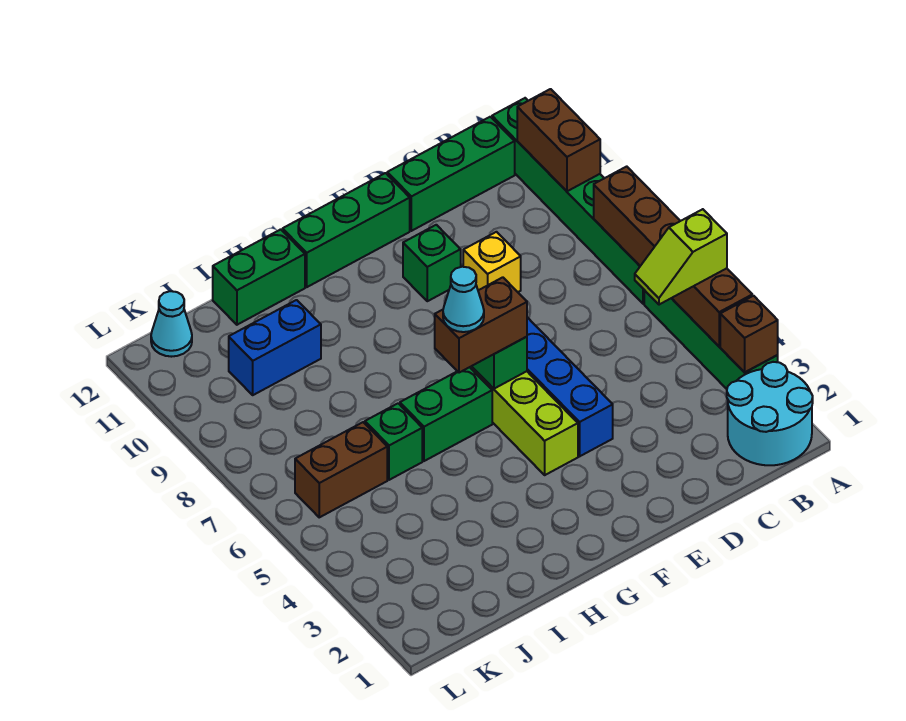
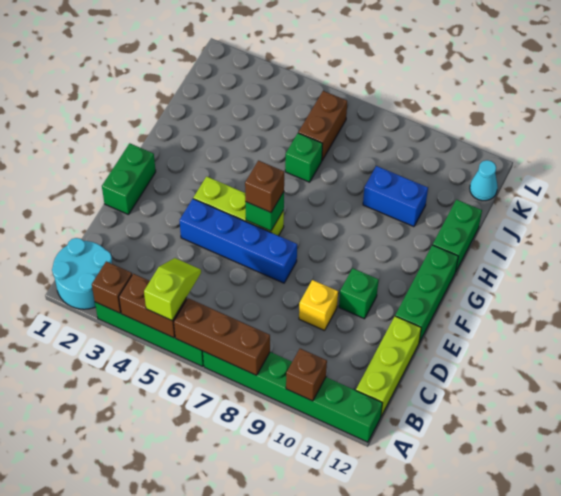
brown 1x2 brick [517,89,600,191] -> brown 1x1 brick [286,349,327,401]
green 1x3 brick [387,117,515,231] -> lime 1x3 brick [356,316,421,416]
brown 1x2 brick [435,277,527,373] -> brown 1x1 brick [245,161,284,212]
green 1x2 brick [400,367,492,461] -> green 1x2 brick moved to [102,143,156,215]
cyan 1x1 cone [443,267,484,332] -> none
blue 1x2 brick [229,300,321,395] -> blue 1x2 brick turned to [363,166,428,227]

